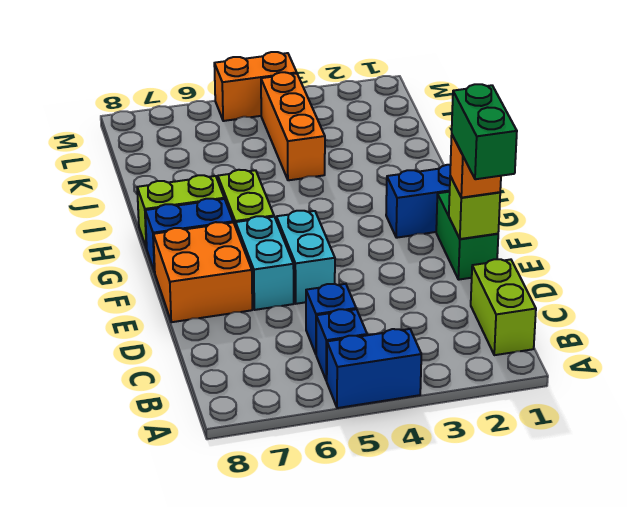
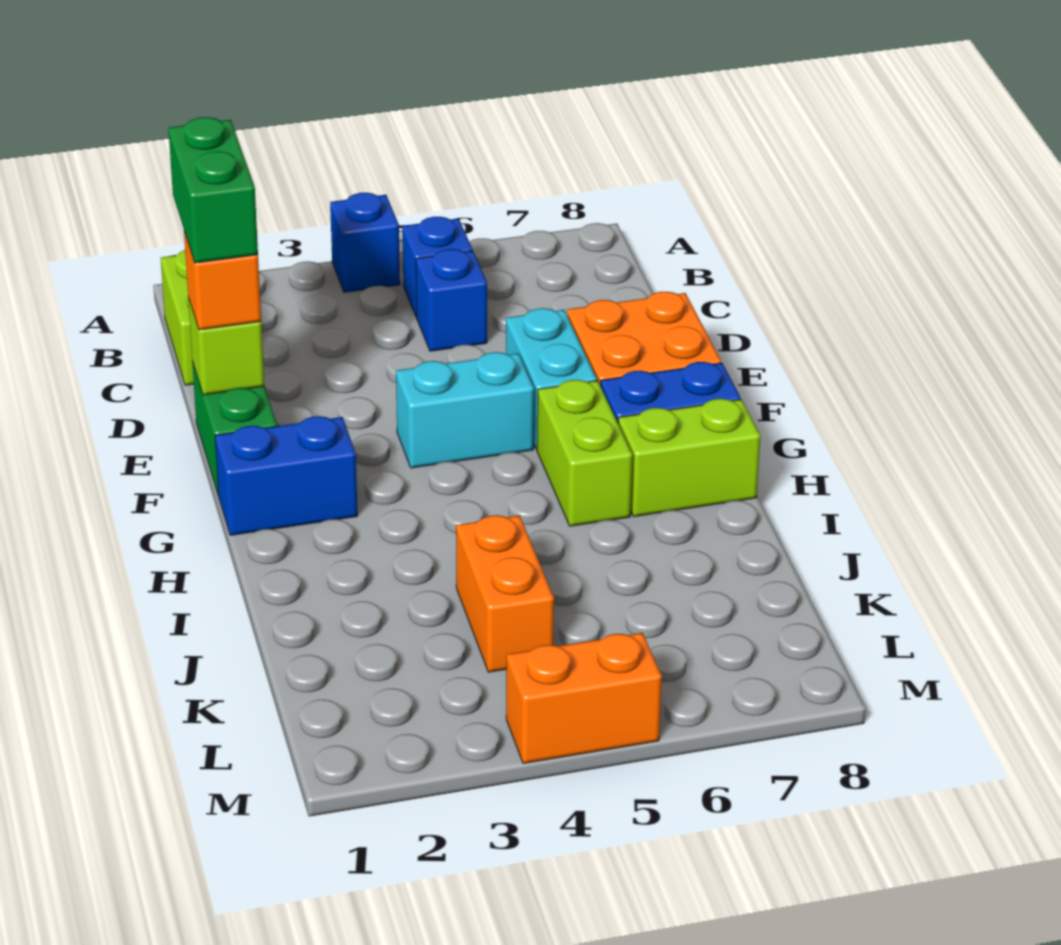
blue 1x2 brick [327,329,421,408] -> blue 1x1 brick [330,193,400,292]
cyan 1x2 brick [276,211,335,304] -> cyan 1x2 brick turned to [396,352,534,468]
orange 1x3 brick [261,72,325,180] -> orange 1x2 brick [456,515,554,672]

